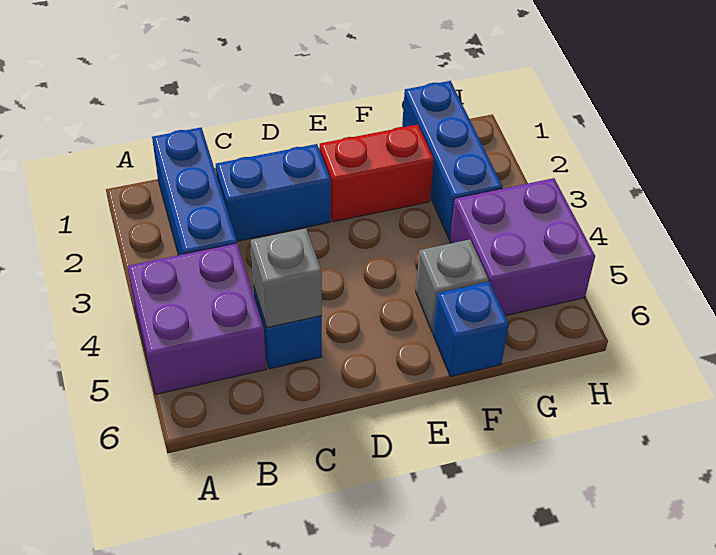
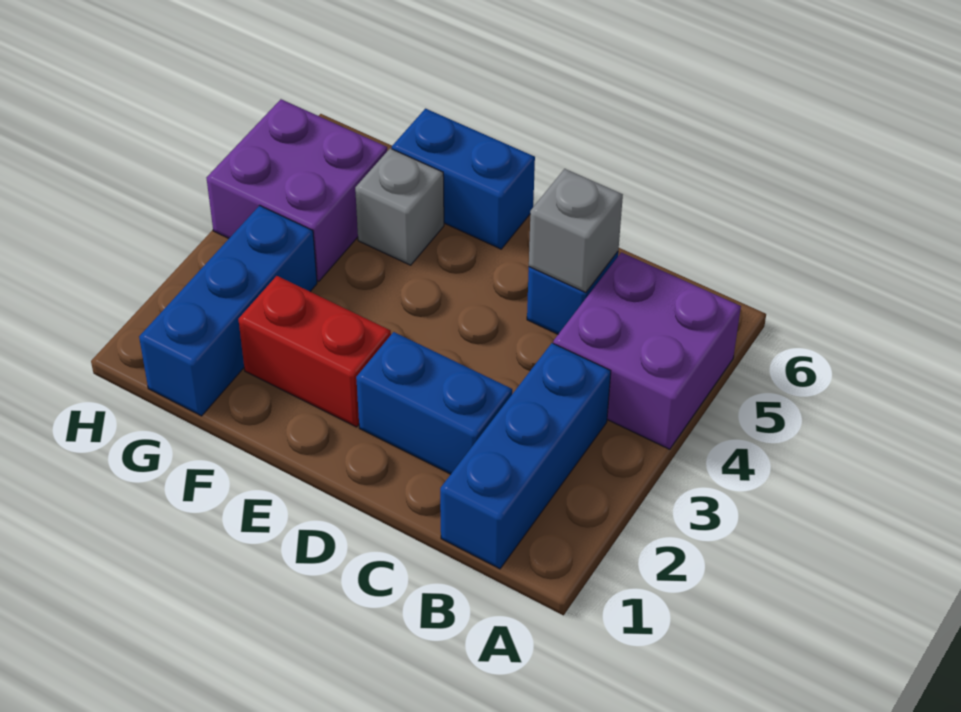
blue 1x1 brick [433,282,509,377] -> blue 1x2 brick [392,109,535,249]

